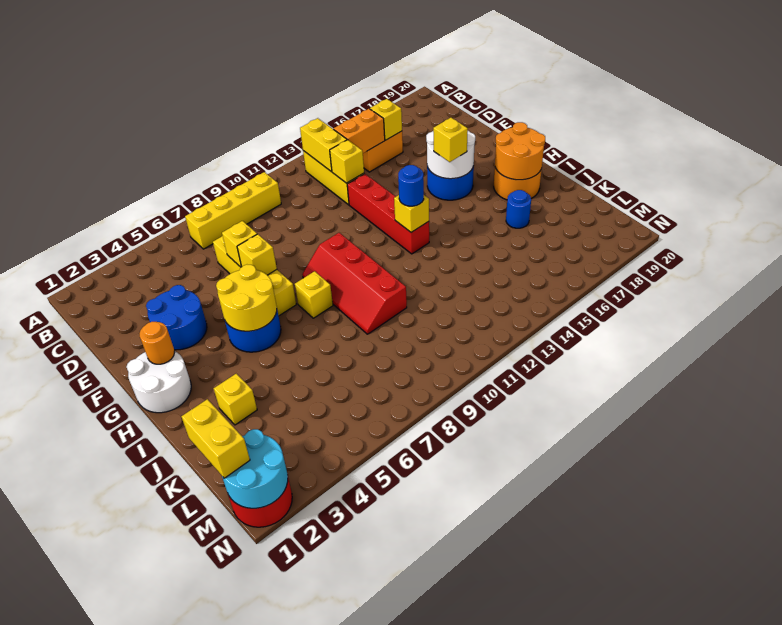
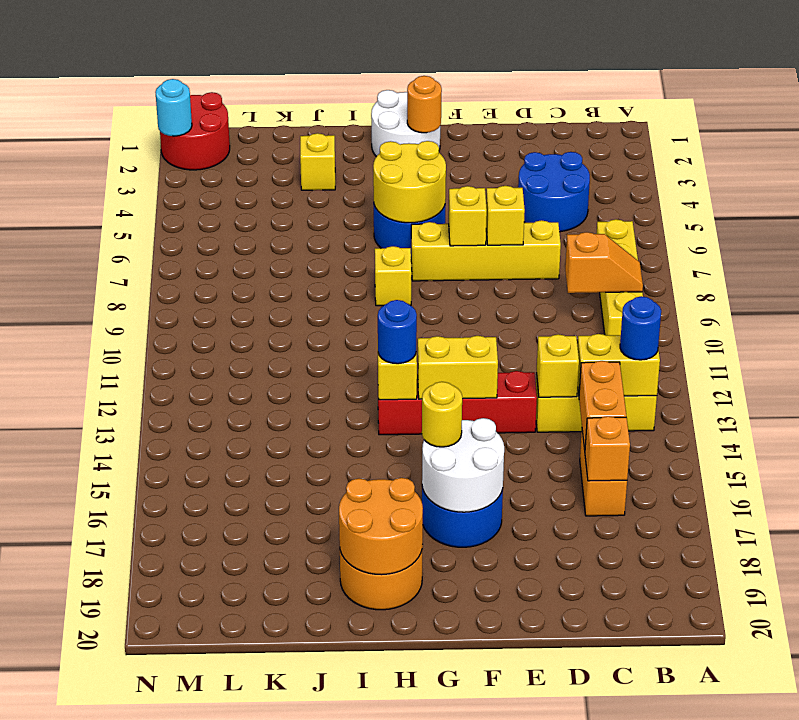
none -> orange 1x2 slope [565,232,643,293]
yellow 1x1 brick [370,99,402,140] -> orange 1x1 brick [585,416,630,481]
blue 2x2 round brick [146,285,207,350] -> blue 2x2 round brick moved to [518,152,590,232]
red 2x4 slope [302,233,407,334] -> none
yellow 1x1 brick [433,118,468,162] -> yellow 1x1 round brick [422,382,462,447]
blue 1x1 round brick [506,190,531,228] -> blue 1x1 round brick moved to [620,296,661,360]
yellow 1x2 brick [181,399,250,478] -> yellow 1x2 brick moved to [418,336,498,399]
cyan 2x2 round brick [222,429,288,508] -> cyan 1x1 round brick [156,79,192,136]

